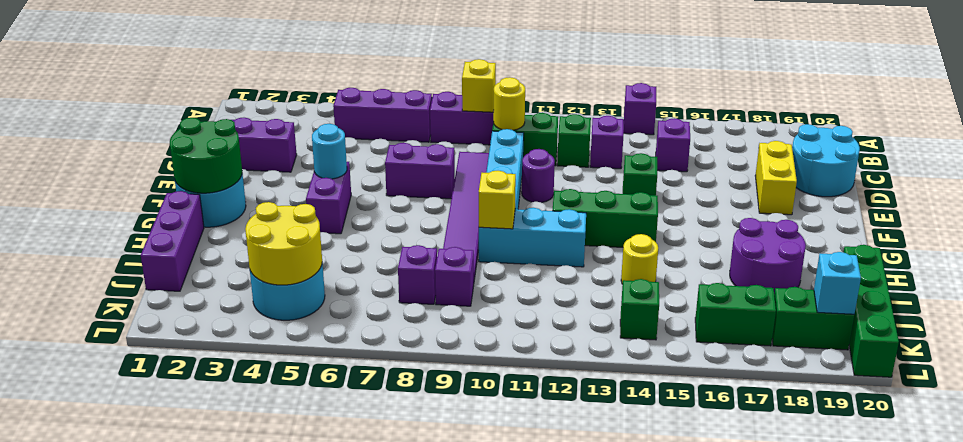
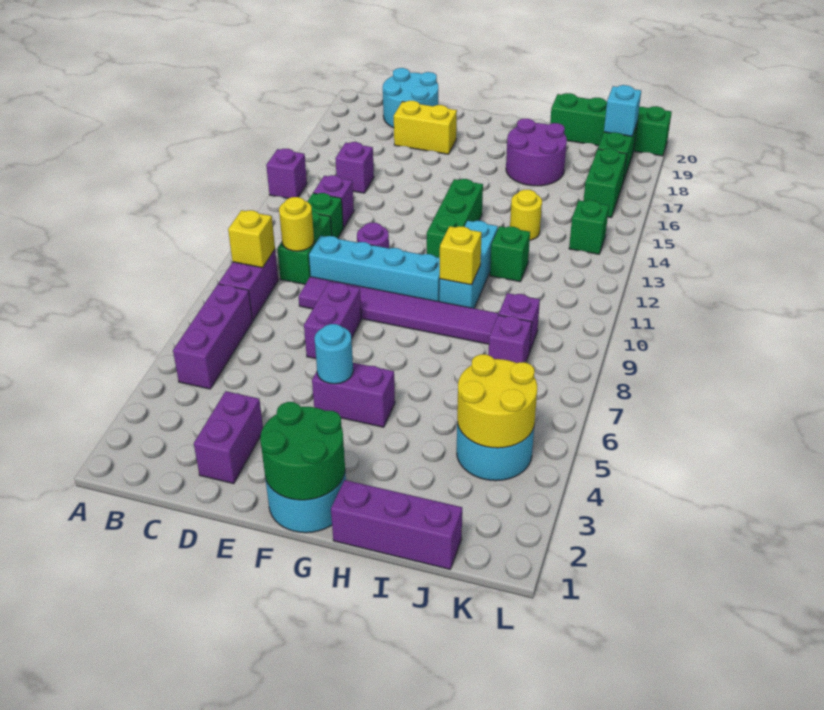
green 1x1 brick [623,153,657,196] -> green 1x1 brick moved to [490,226,530,282]

